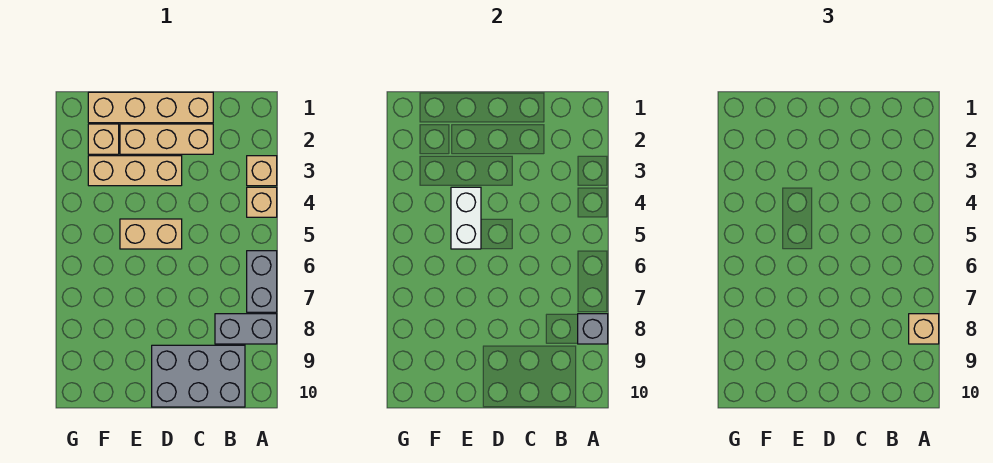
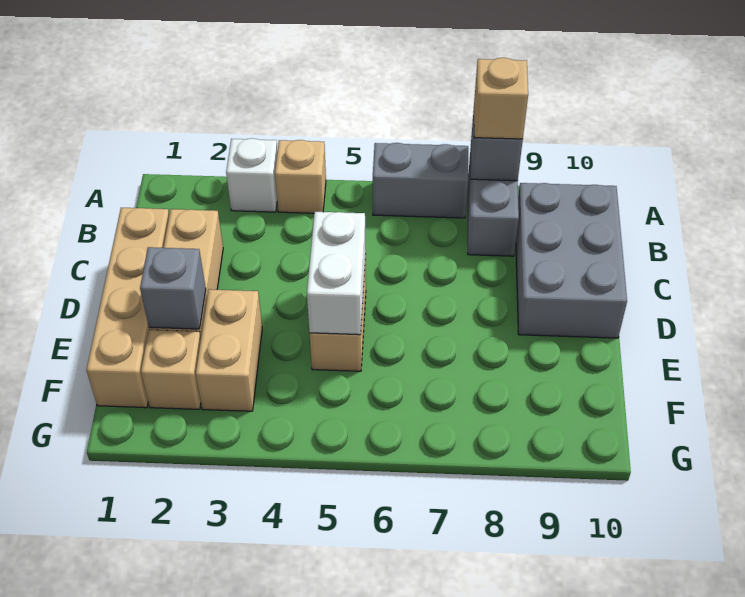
tan 1x1 brick [247,156,277,186] -> white 1x1 brick [226,138,277,212]
tan 1x3 brick [88,156,182,186] -> tan 1x2 brick [196,289,262,411]
none -> grey 1x1 brick [140,247,206,329]
white 1x2 brick [451,187,481,249] -> white 1x2 brick turned to [307,212,366,335]

